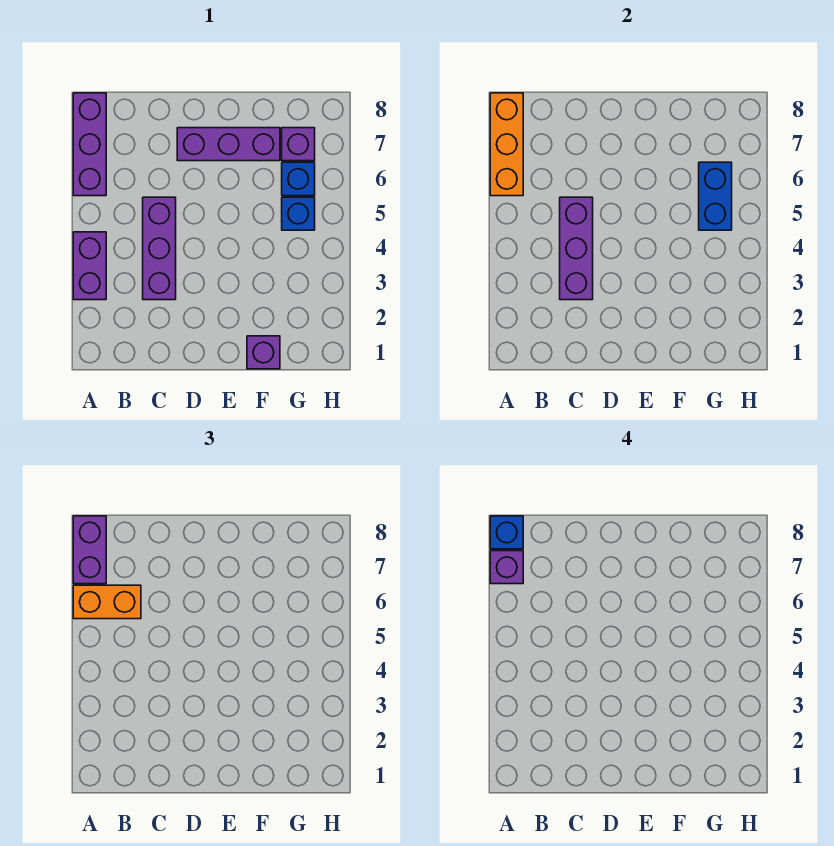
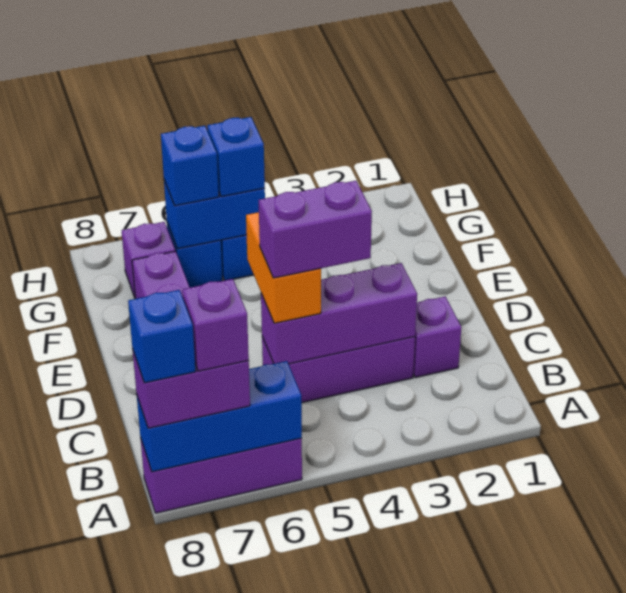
purple 1x2 brick [73,232,106,300] -> purple 1x2 brick moved to [259,181,372,278]
orange 1x3 brick [490,93,523,196] -> blue 1x3 brick [137,361,302,472]
orange 1x2 brick [73,585,141,619] -> orange 1x2 brick moved to [246,212,321,323]
purple 1x1 brick [247,336,280,369] -> purple 1x1 brick moved to [413,297,461,378]
none -> blue 1x1 brick [207,117,265,197]
none -> blue 1x1 brick [161,126,219,206]

